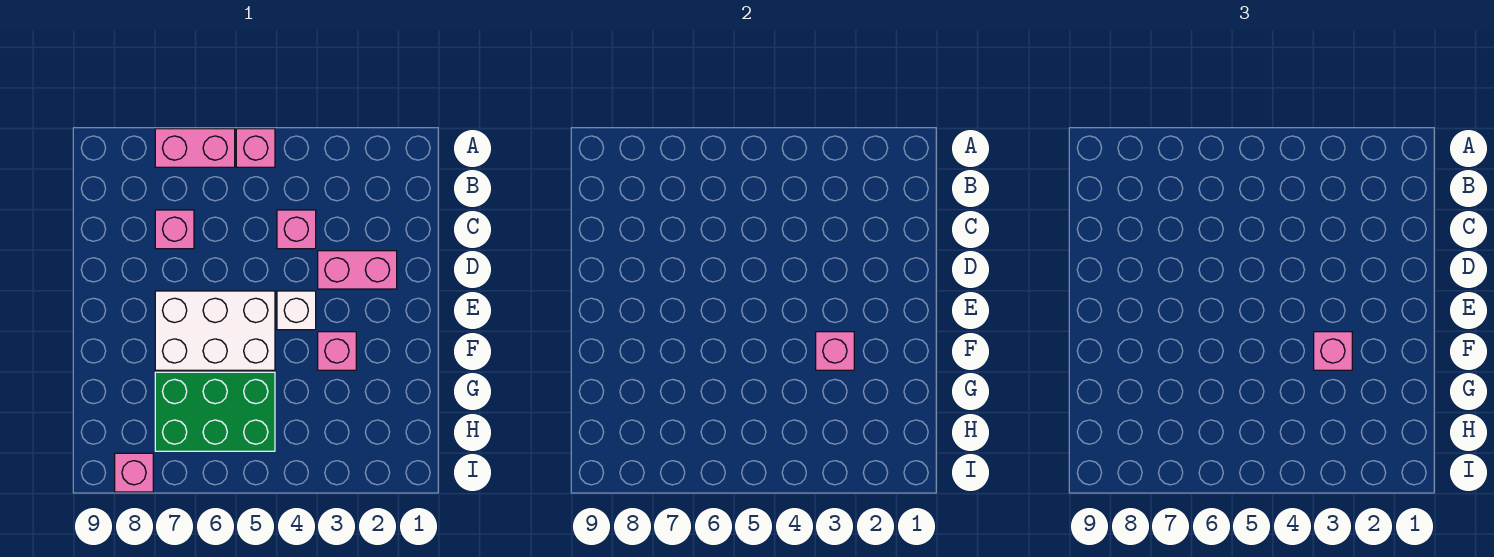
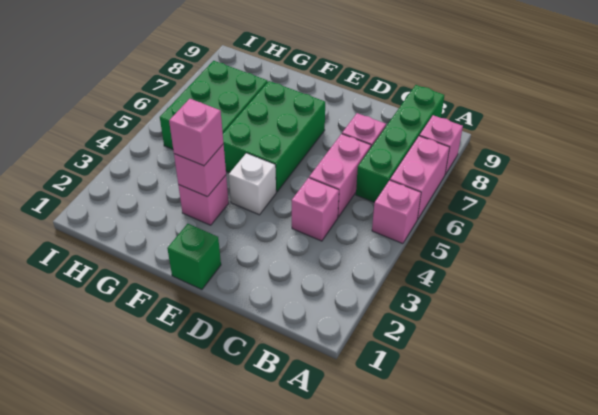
none -> green 1x4 brick [356,85,445,203]
pink 1x2 brick [318,251,397,289] -> pink 1x2 brick moved to [309,134,371,217]
none -> green 1x1 brick [167,224,221,290]
white 2x3 brick [155,291,275,370] -> green 2x3 brick [223,81,325,192]
pink 1x1 brick [115,453,153,492] -> pink 1x1 brick moved to [420,115,463,174]

